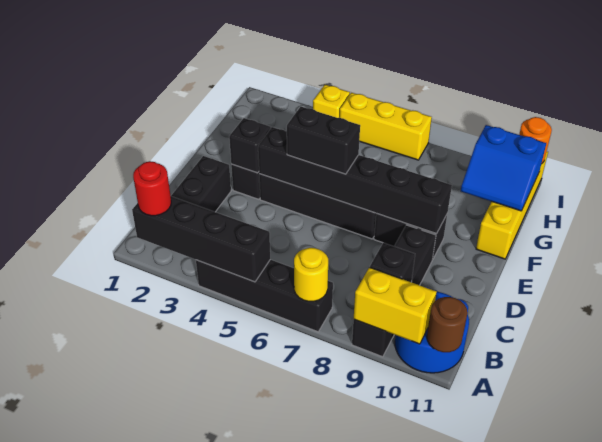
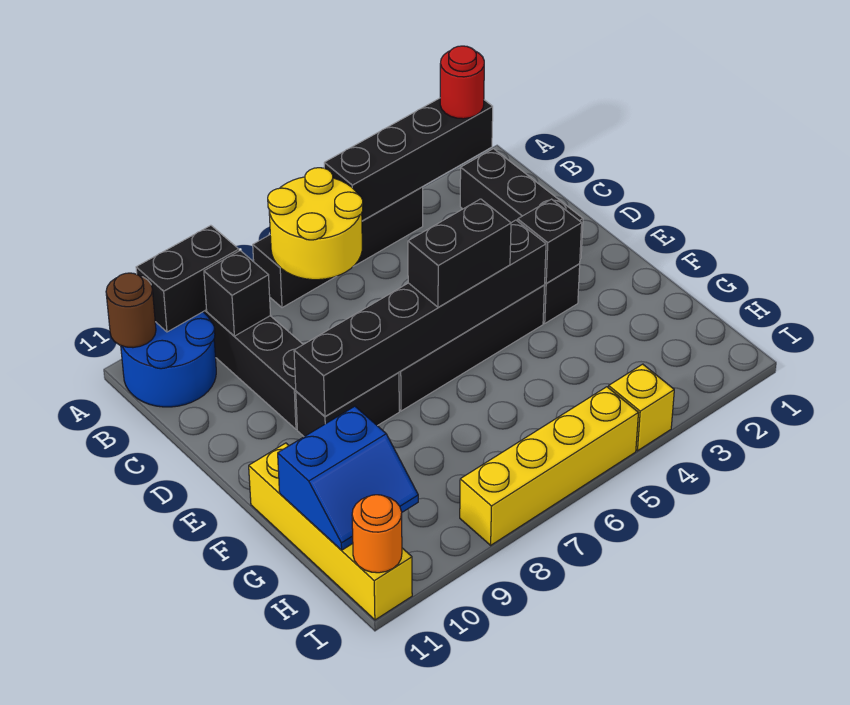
yellow 1x1 round brick [294,248,328,301] -> yellow 2x2 round brick [268,168,363,280]
yellow 1x2 brick [354,267,437,344] -> black 1x2 brick [136,225,239,332]
blue 2x2 slope [461,125,546,211] -> blue 2x2 slope turned to [278,406,418,550]
yellow 1x3 brick [340,93,432,160] -> yellow 1x4 brick [460,387,638,545]

